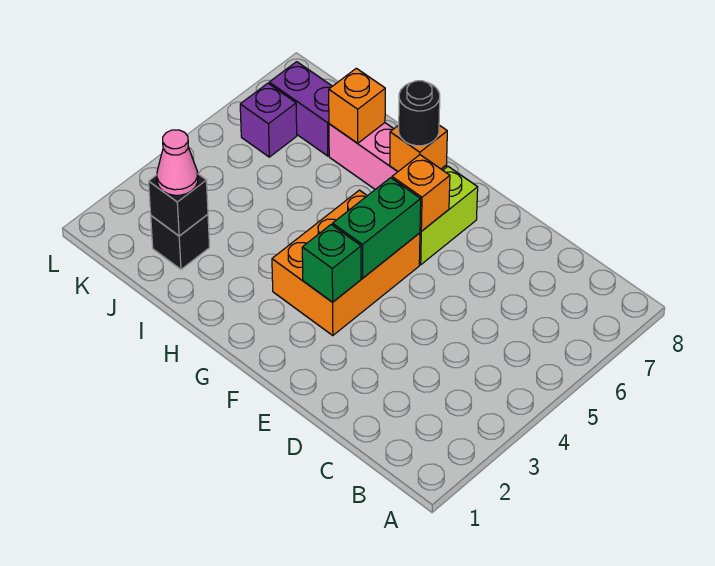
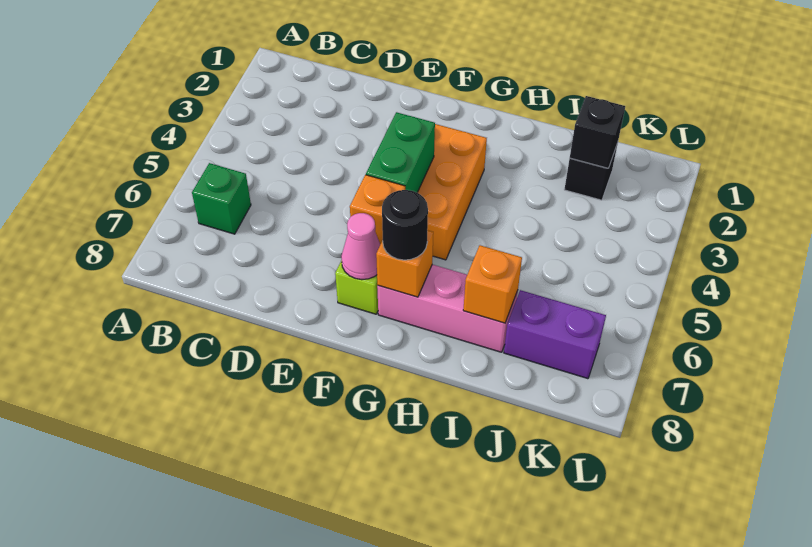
green 1x1 brick [302,225,361,302] -> green 1x1 brick moved to [192,163,251,234]
pink 1x1 cone [157,130,198,195] -> pink 1x1 cone moved to [341,213,380,280]
purple 1x1 brick [240,83,297,157] -> none

